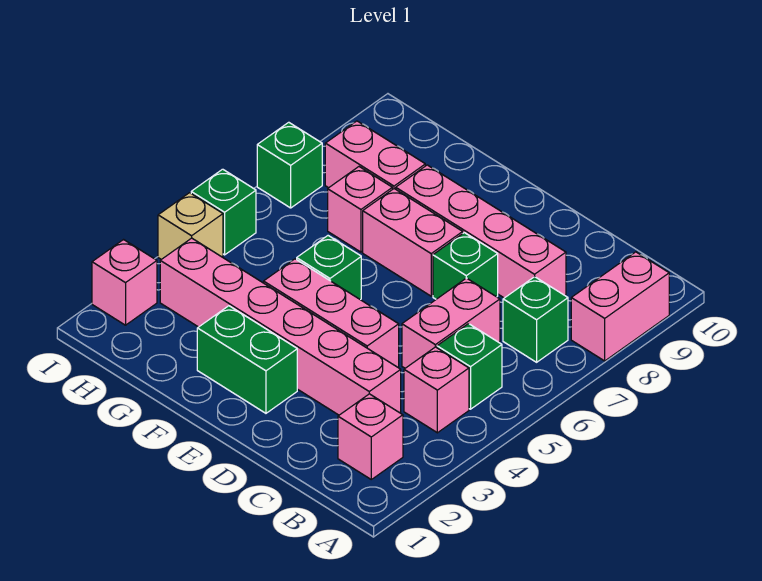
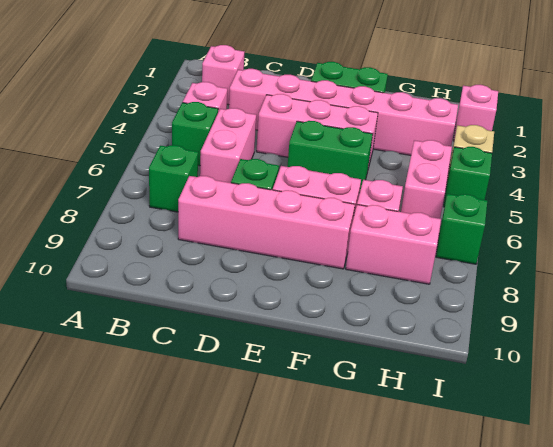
pink 1x2 brick [571,252,669,361] -> pink 1x2 brick moved to [401,140,452,219]
green 1x1 brick [297,236,361,300] -> green 1x2 brick [287,121,373,190]

